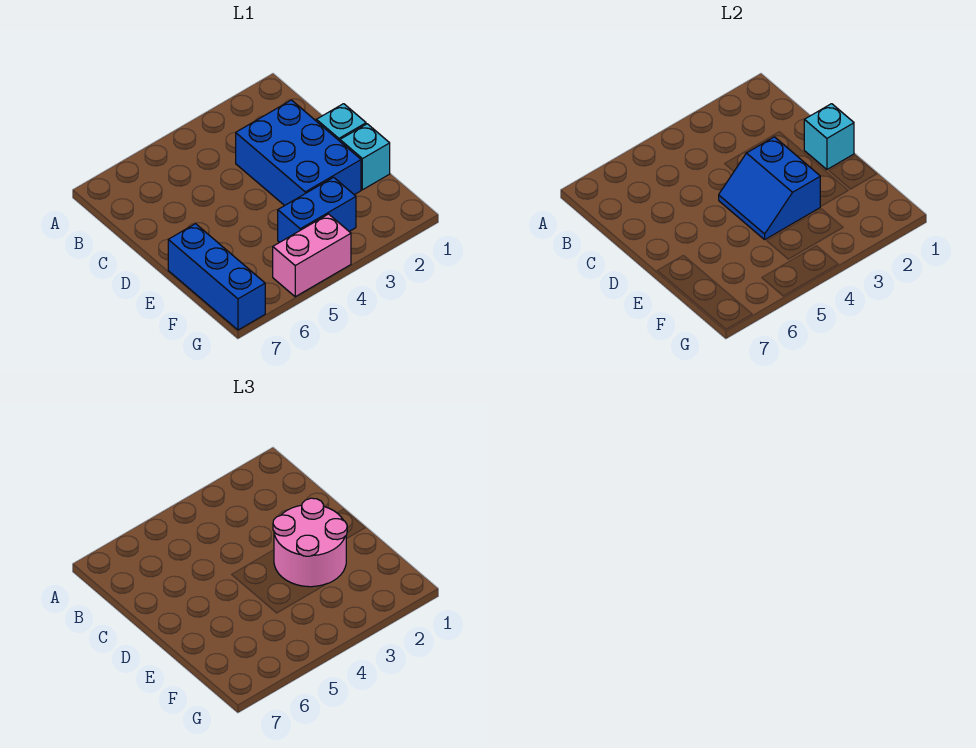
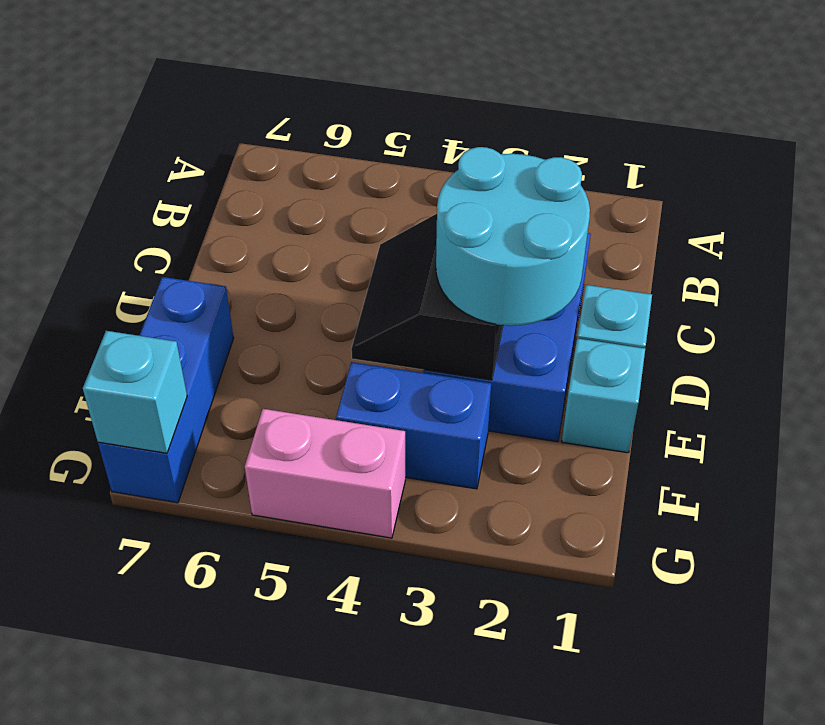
cyan 1x1 brick [804,104,854,169] -> cyan 1x1 brick moved to [83,331,187,453]
pink 2x2 round brick [273,498,347,587] -> cyan 2x2 round brick [436,147,590,326]
blue 2x2 slope [719,137,820,240] -> black 2x2 slope [351,214,503,380]

